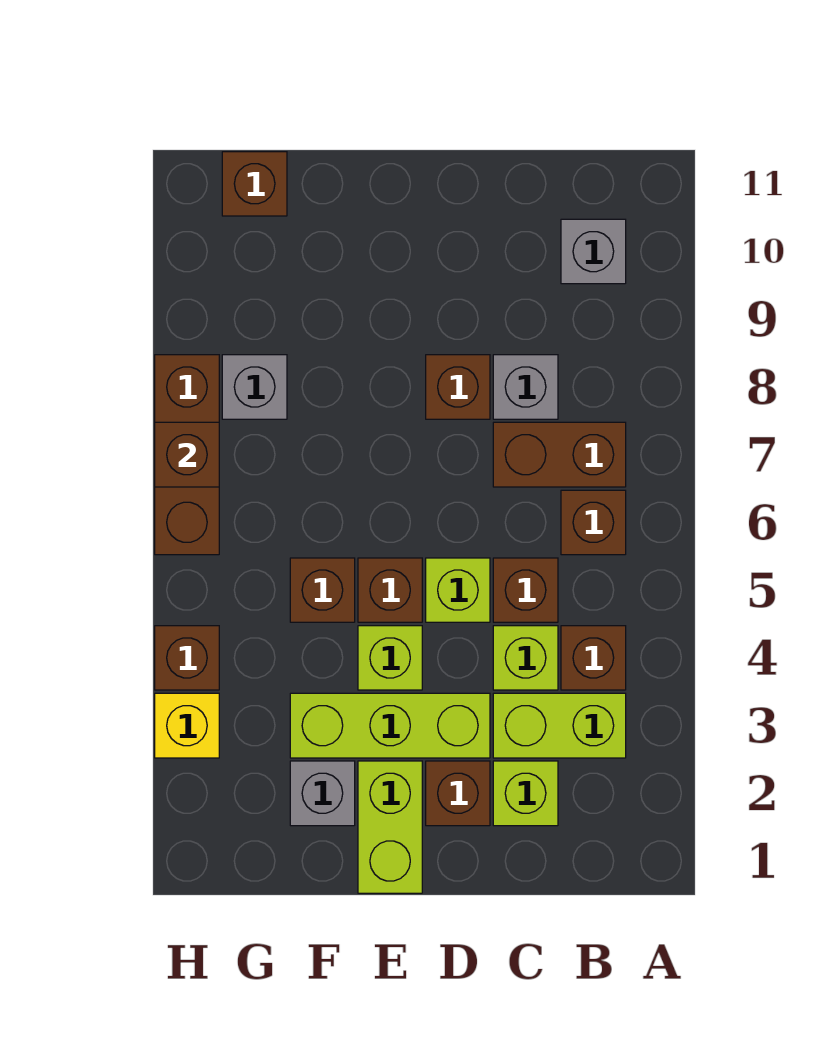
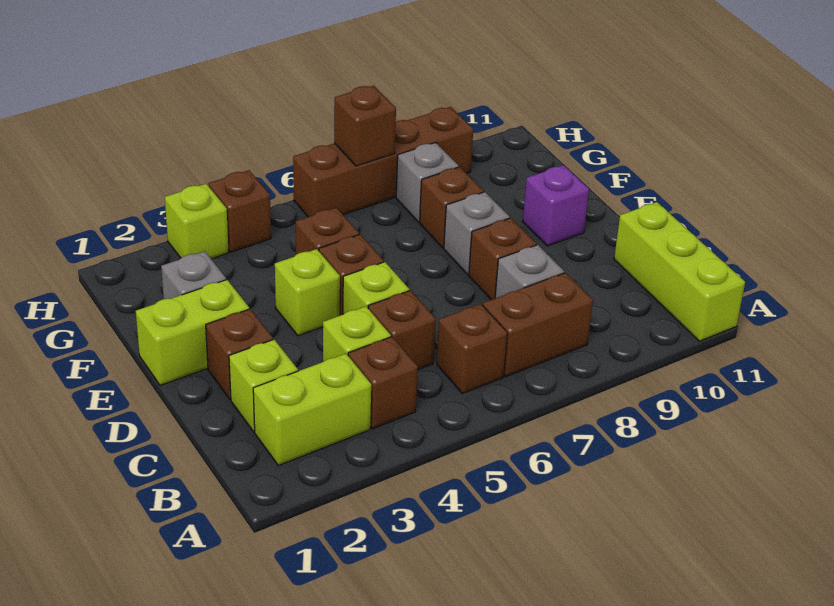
lime 1x2 brick [493,693,626,758] -> lime 1x2 brick turned to [253,354,371,466]
brown 1x2 brick [493,422,626,487] -> brown 1x2 brick turned to [483,273,593,377]
grey 1x1 brick [561,219,626,284] -> grey 1x1 brick moved to [444,192,510,274]
lime 1x3 brick [290,693,490,758] -> lime 1x3 brick moved to [614,202,745,341]
none -> purple 1x1 brick [523,165,589,246]
brown 1x1 brick [222,152,287,216] -> brown 1x1 brick moved to [420,167,484,248]
yellow 1x1 brick [155,693,219,758] -> lime 1x1 brick [165,184,228,259]
brown 1x3 brick [155,355,219,555] -> brown 1x4 brick [293,107,473,217]

